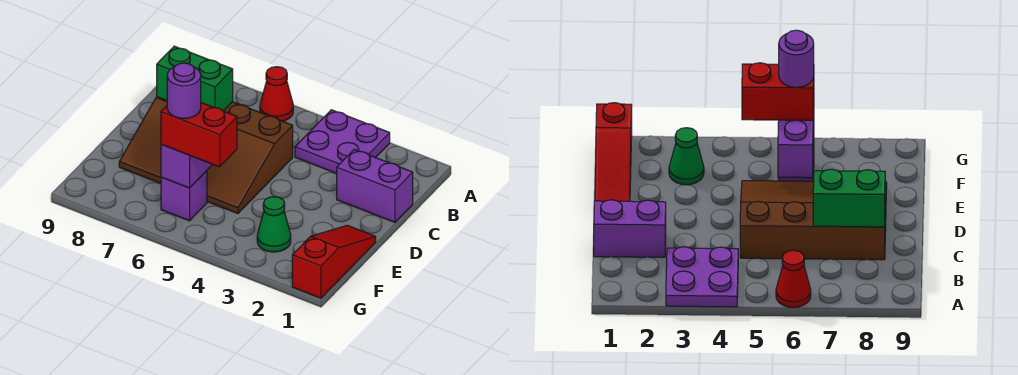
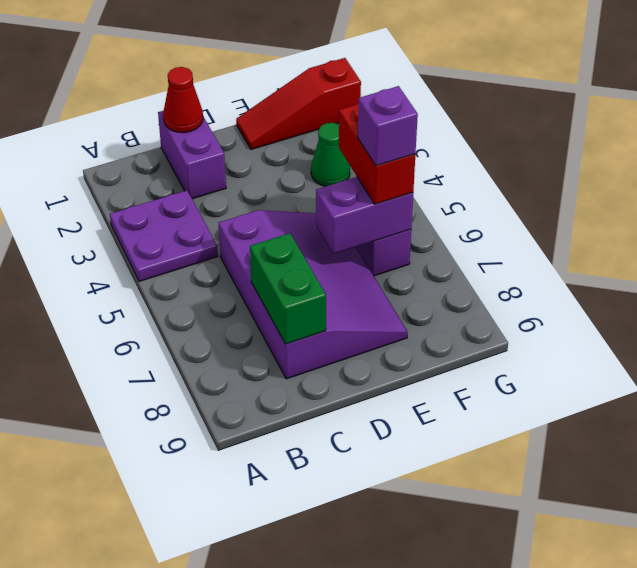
red 1x1 cone [260,67,293,121] -> red 1x1 cone moved to [163,67,203,133]
brown 3x4 slope [119,97,293,213] -> purple 3x4 slope [219,210,408,379]
purple 1x1 round brick [167,63,201,118] -> purple 1x1 brick [358,86,418,166]

